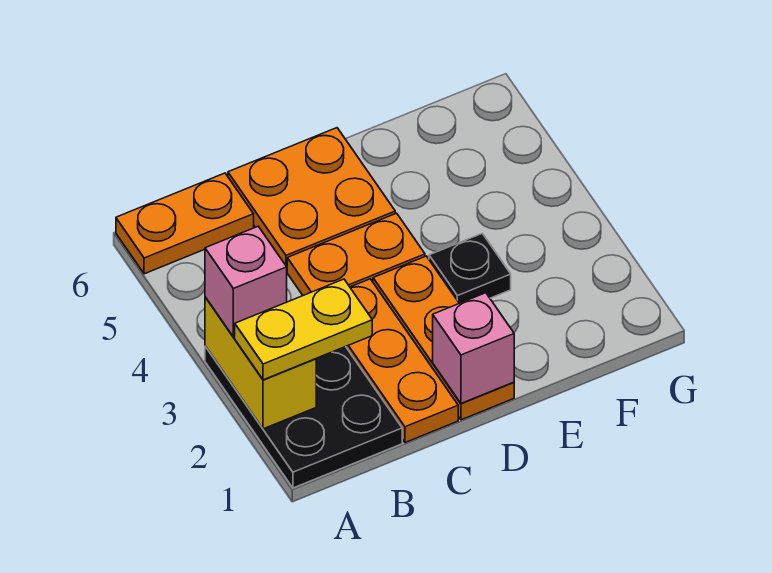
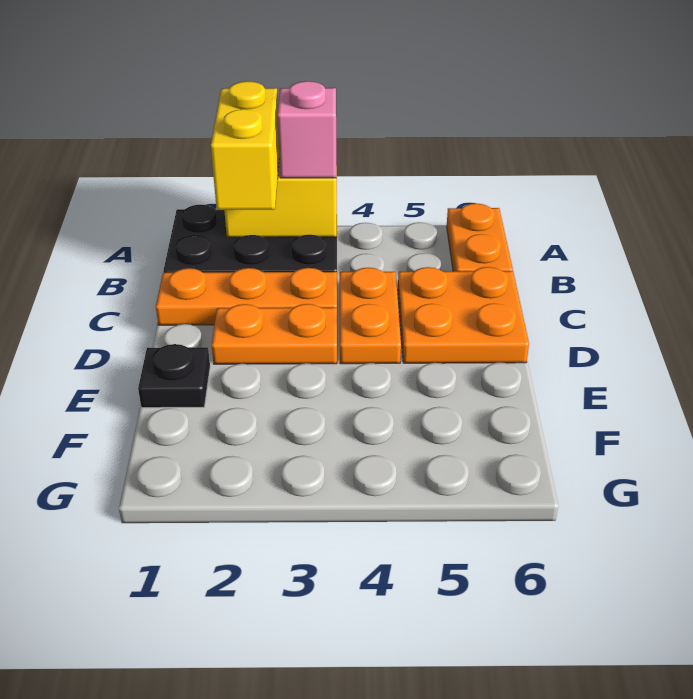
yellow 1x2 plate [235,279,372,380] -> yellow 1x2 brick [211,81,279,210]
orange 1x3 plate [373,256,514,420] -> orange 1x2 plate [212,304,337,364]
pink 1x1 brick [433,293,514,403] -> none
black 1x1 plate [429,233,511,303] -> black 1x1 plate moved to [138,344,210,408]

